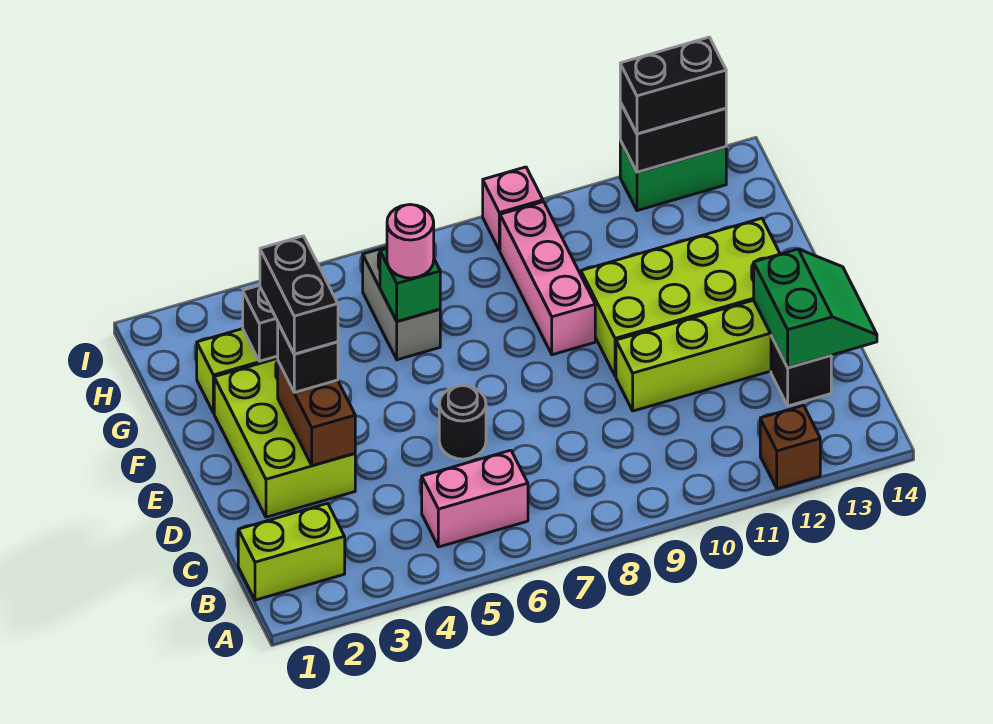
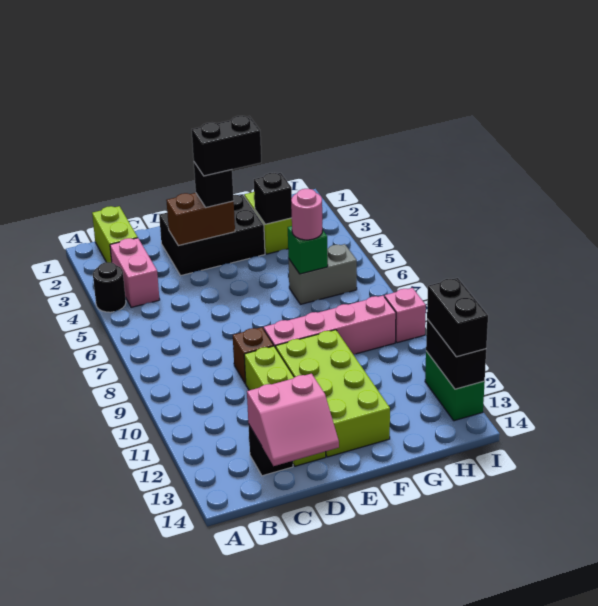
brown 1x1 brick [760,405,820,489] -> brown 1x1 brick moved to [233,327,274,383]
pink 1x2 brick [422,450,528,547] -> pink 1x2 brick moved to [110,238,160,307]
green 2x2 slope [754,249,877,368] -> pink 2x2 slope [247,374,339,466]
lime 2x3 brick [214,358,355,517] -> black 2x3 brick [159,195,265,276]
black 1x1 round brick [439,386,486,459] -> black 1x1 round brick moved to [93,262,126,312]
pink 1x3 brick [500,202,595,355] -> pink 1x4 brick [264,296,396,355]

